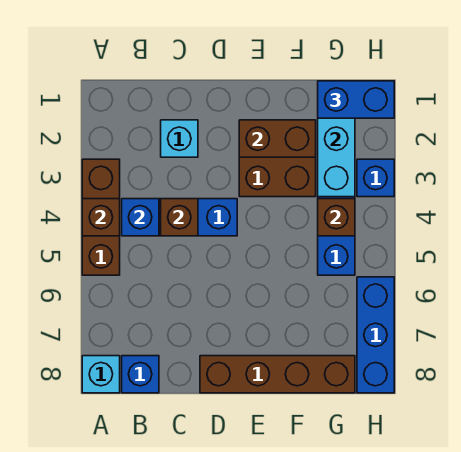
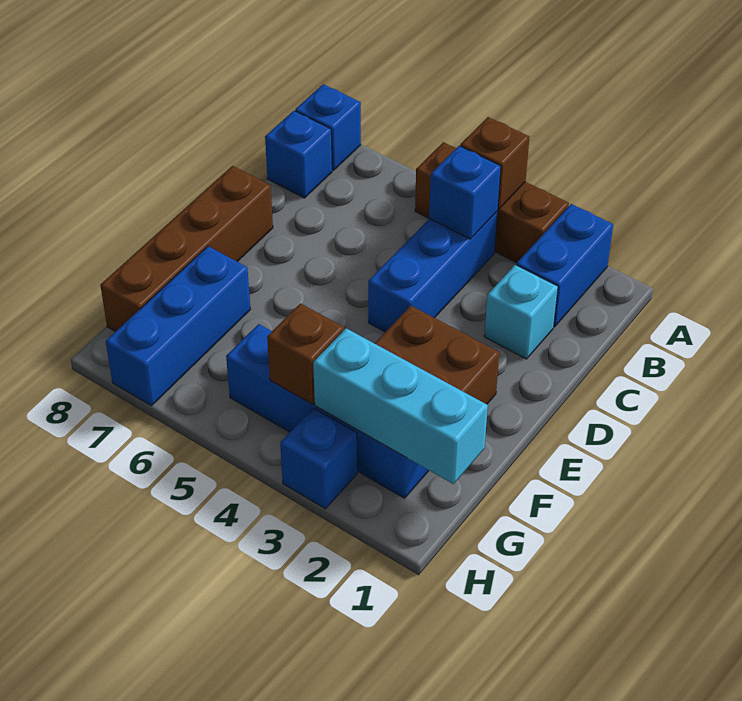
cyan 1x1 brick [82,356,120,393] -> blue 1x1 brick [295,84,361,170]
brown 1x1 brick [161,199,198,236] -> none
brown 1x2 brick [239,120,316,157] -> none
blue 1x2 brick [318,81,394,118] -> blue 1x2 brick moved to [516,204,613,327]
blue 1x3 brick [357,277,394,393] -> blue 1x3 brick turned to [106,246,250,406]

